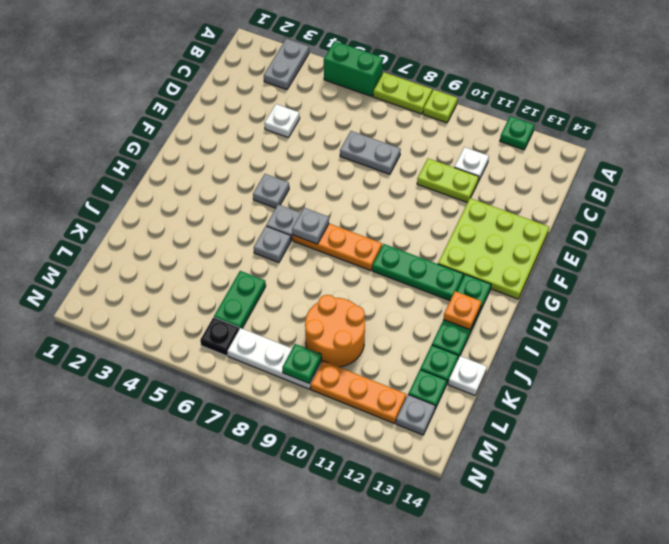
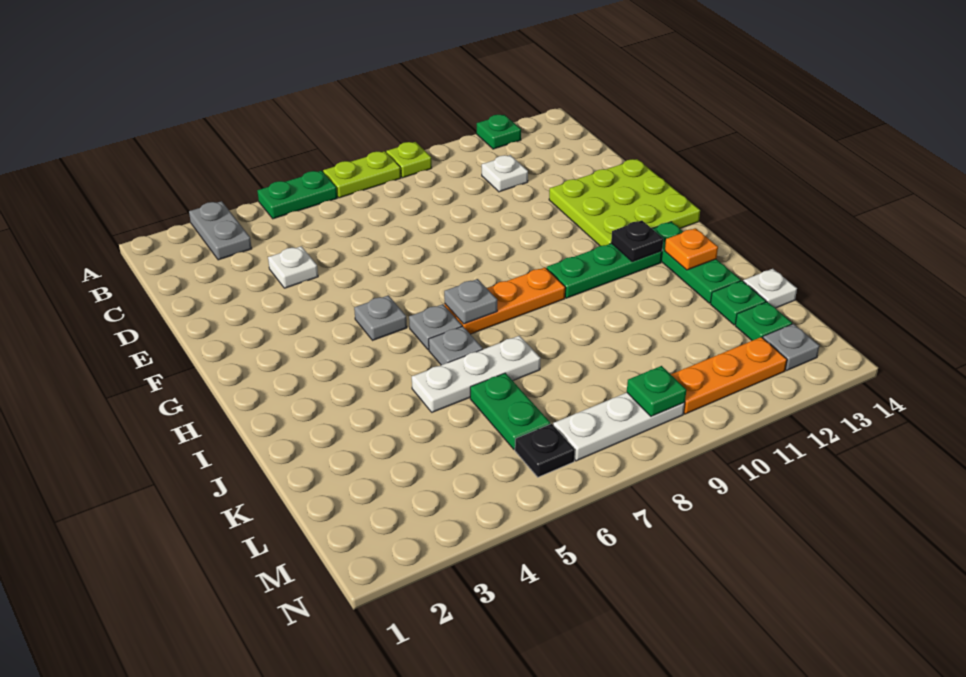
green 1x2 brick [324,41,383,97] -> green 1x2 plate [257,171,337,219]
grey 1x2 plate [340,131,401,174] -> none
lime 1x2 plate [417,158,479,203] -> none
none -> black 1x1 plate [611,220,663,262]
none -> white 1x3 plate [412,336,541,412]
orange 2x2 round brick [305,295,365,367] -> none

